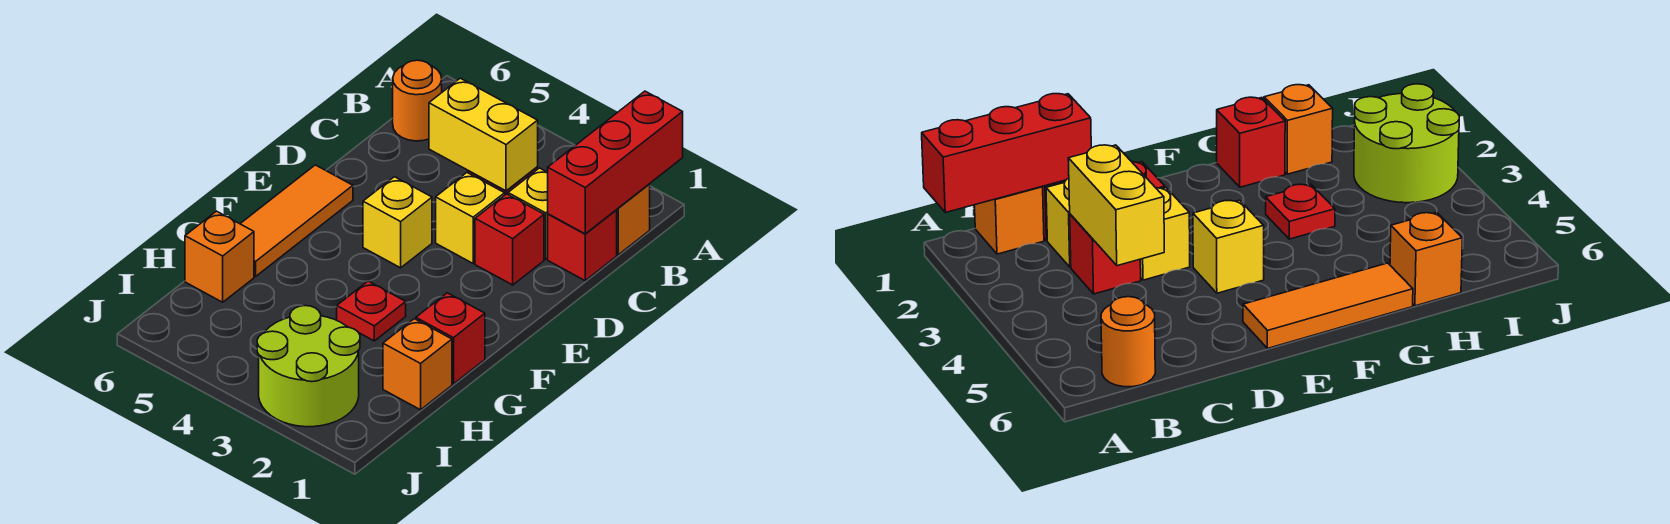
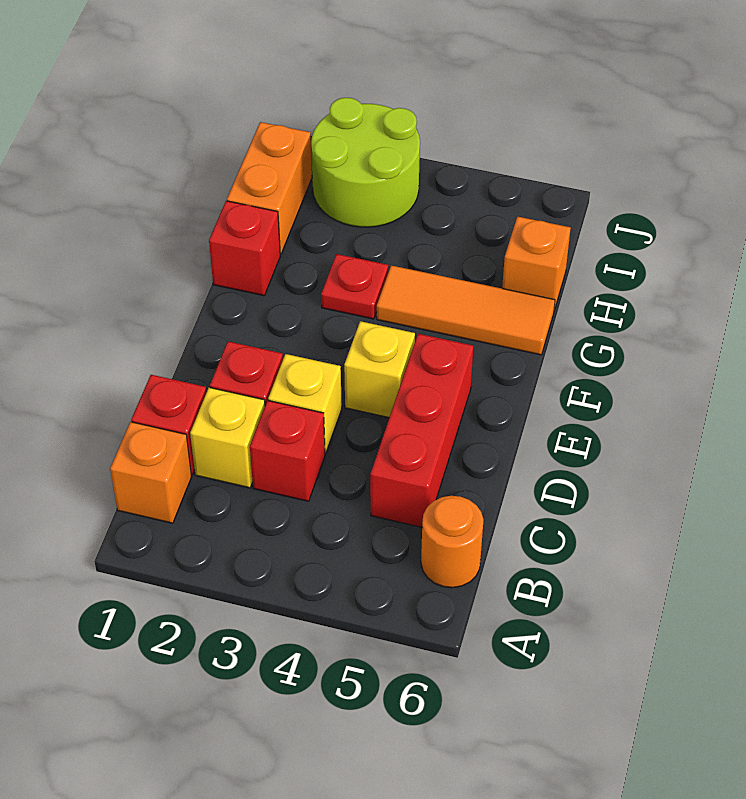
red 1x3 brick [547,91,683,234] -> red 1x3 brick moved to [370,334,473,527]
yellow 1x2 brick [429,78,538,191] -> none
orange 1x3 tile [240,165,353,276] -> orange 1x3 tile turned to [377,265,555,355]
orange 1x1 brick [383,319,452,410] -> orange 1x2 brick [227,122,312,254]

